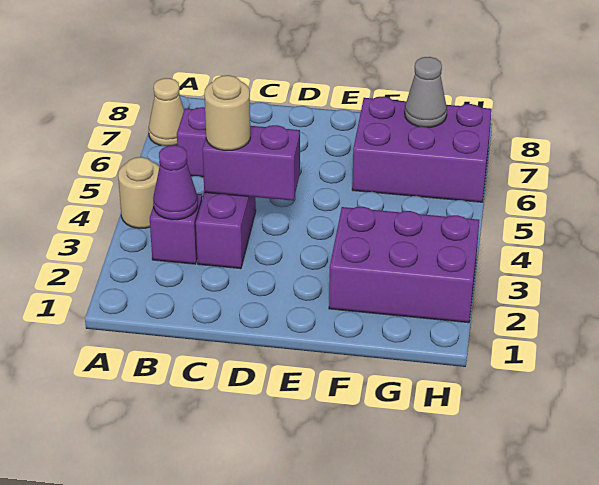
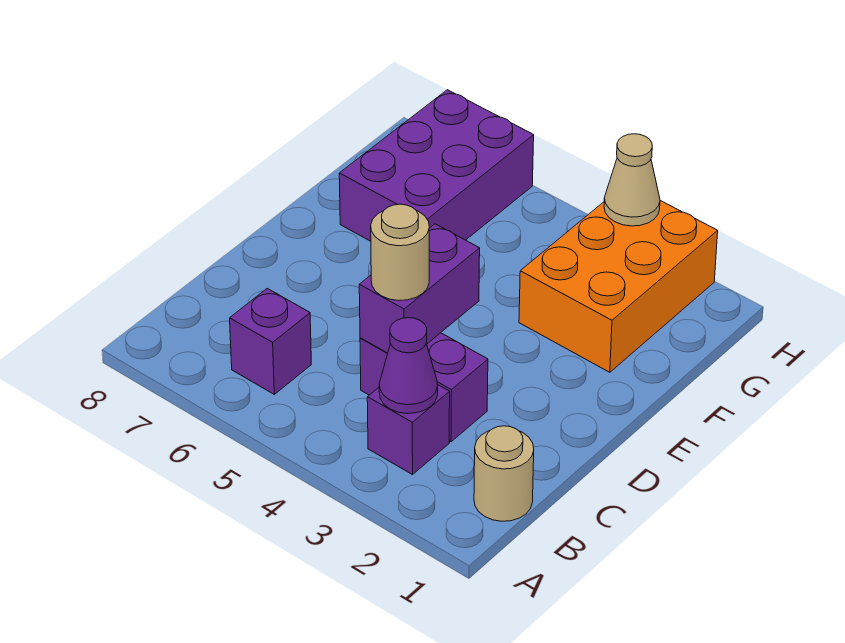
tan 1x1 round brick [118,157,159,228] -> tan 1x1 round brick moved to [474,426,534,521]
tan 1x1 cone [149,78,184,146] -> tan 1x1 cone moved to [604,134,660,226]
purple 2x3 brick [329,207,479,323] -> orange 2x3 brick [519,201,718,372]
grey 1x1 cone [405,57,447,127] -> none

